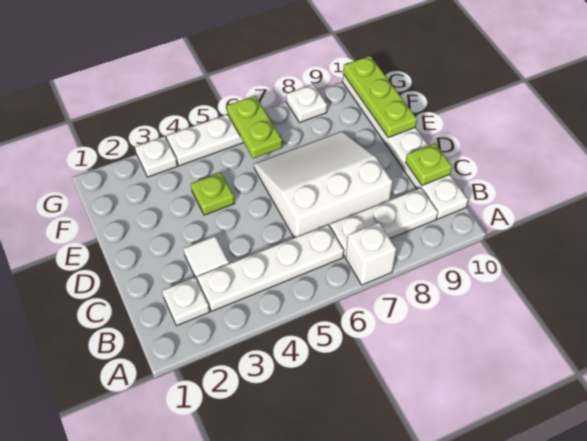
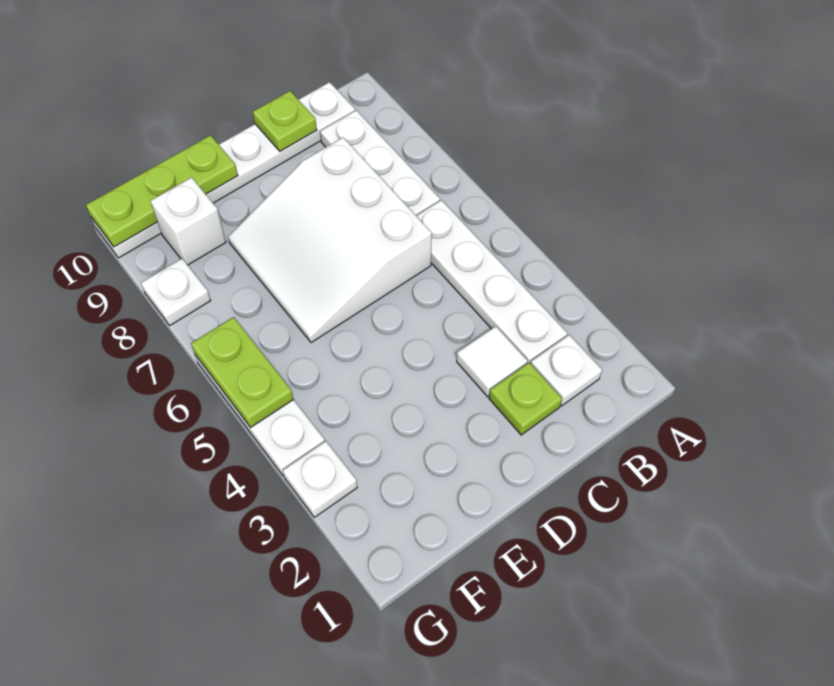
white 1x1 brick [346,222,396,285] -> white 1x1 brick moved to [151,177,226,265]
lime 1x1 plate [191,172,235,215] -> lime 1x1 plate moved to [489,363,562,435]
lime 1x2 plate [227,96,282,159] -> lime 1x2 plate turned to [191,317,293,428]

